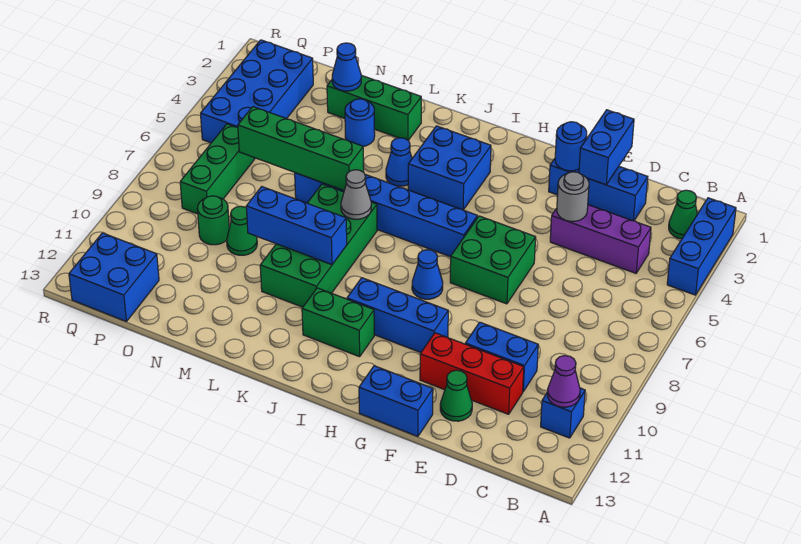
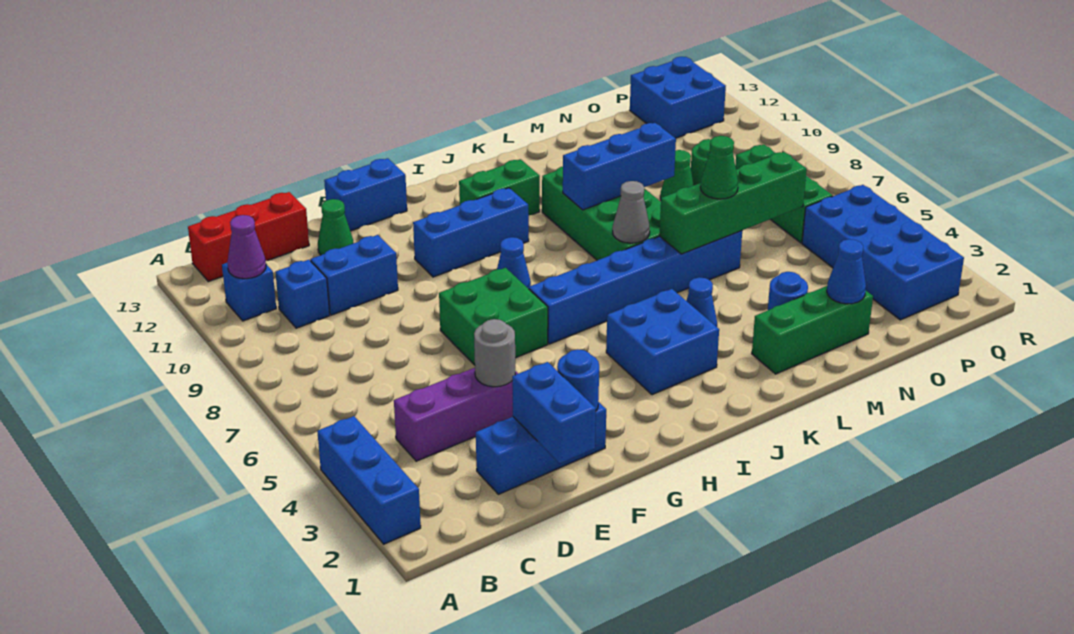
green 1x1 cone [669,190,697,239] -> green 1x1 cone moved to [700,136,738,199]
none -> blue 1x1 brick [275,260,330,328]
red 1x3 brick [420,333,524,414] -> red 1x3 brick moved to [188,192,309,281]

